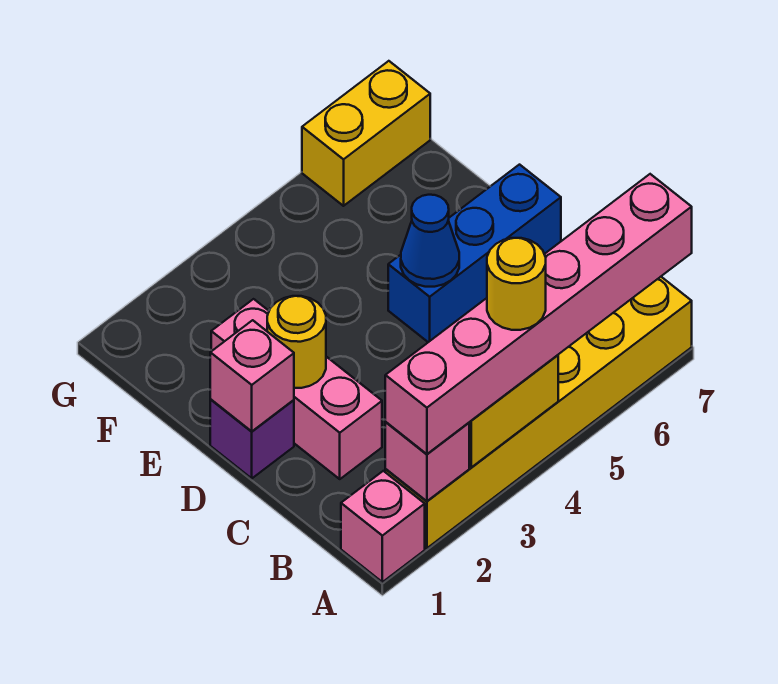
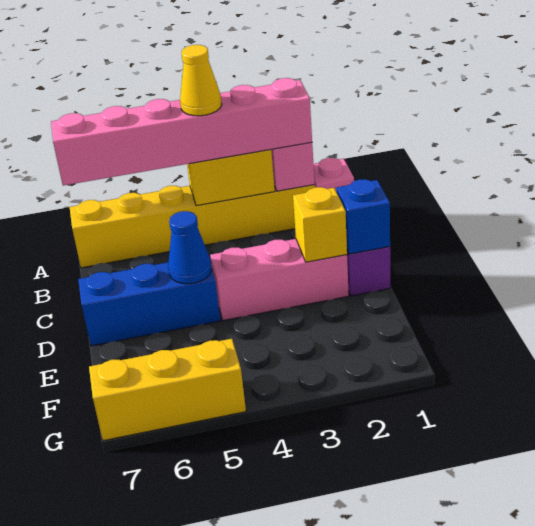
yellow 1x1 round brick [487,238,546,330] -> yellow 1x1 cone [180,45,222,116]
pink 1x3 brick [211,299,382,479] -> pink 1x3 brick turned to [210,239,349,320]
pink 1x1 brick [210,320,294,431] -> blue 1x1 brick [336,179,390,254]
yellow 1x1 round brick [267,296,326,388] -> yellow 1x1 brick [293,187,347,262]
yellow 1x2 brick [302,61,430,206] -> yellow 1x3 brick [89,339,246,441]

